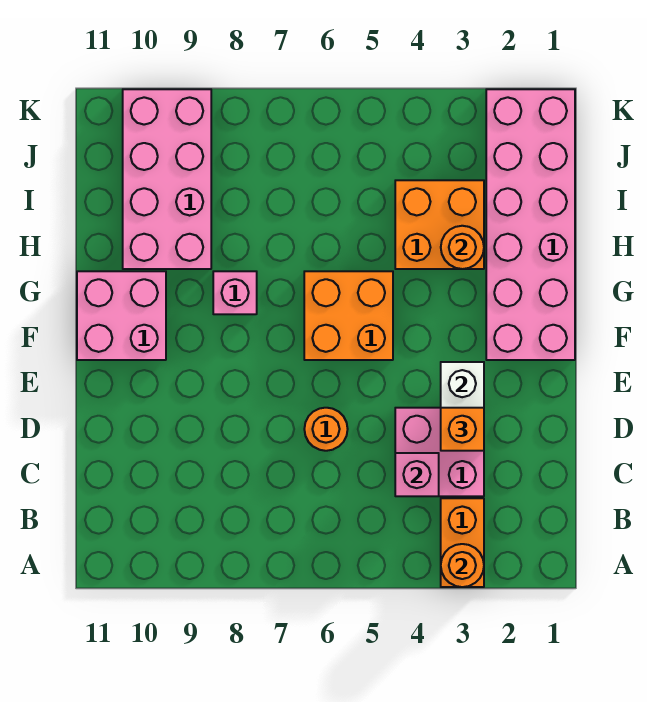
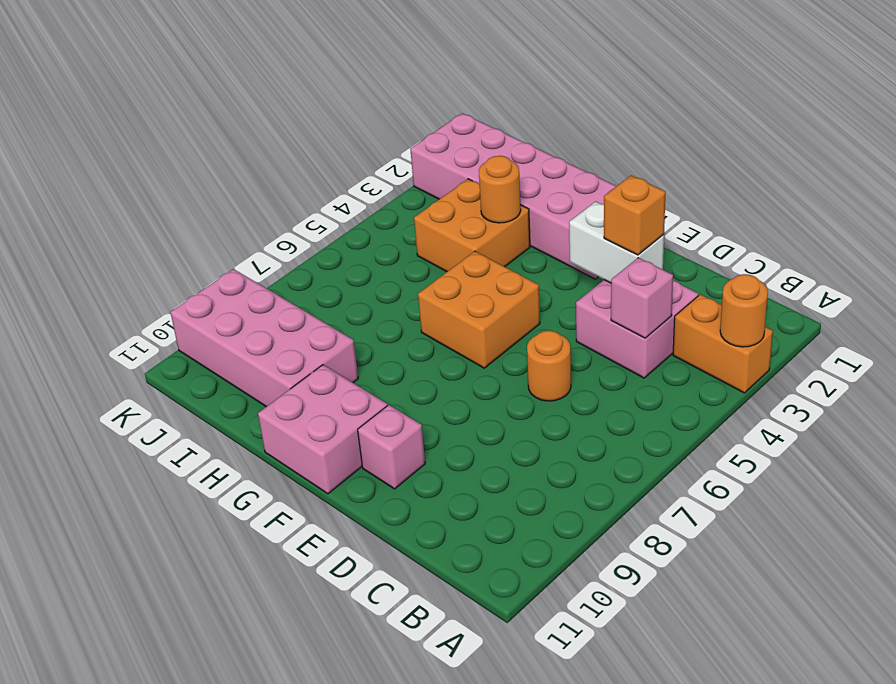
pink 1x1 brick [213,271,257,314] -> pink 1x1 brick moved to [358,405,425,489]

